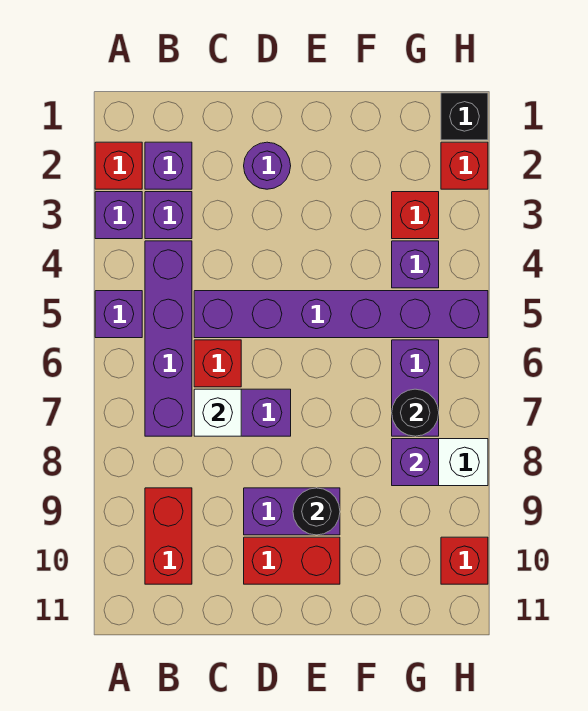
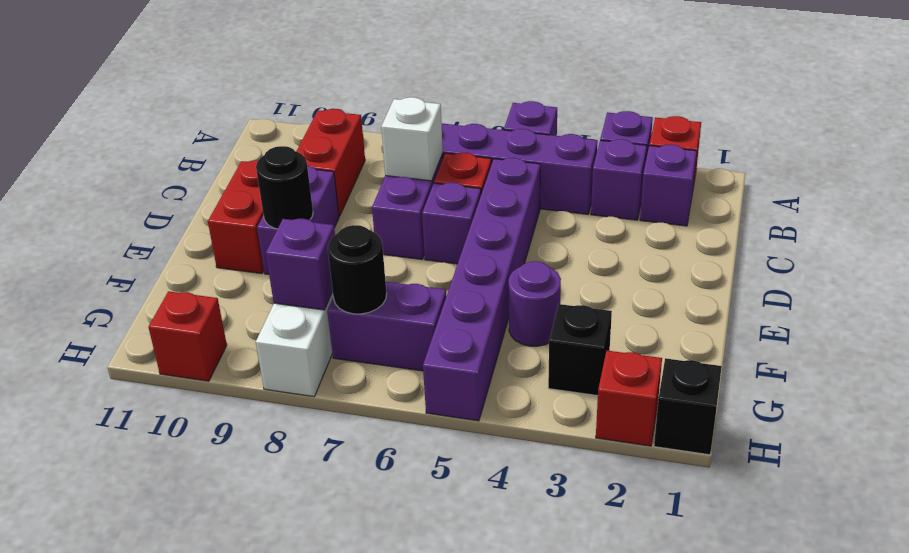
red 1x2 brick [145,488,192,584] -> red 1x2 brick turned to [296,109,365,216]
purple 1x1 round brick [244,142,291,189] -> purple 1x1 round brick moved to [509,261,561,346]
red 1x1 brick [392,192,439,239] -> black 1x1 brick [548,304,612,396]
purple 1x1 brick [392,241,439,288] -> purple 1x1 brick moved to [422,183,481,264]

